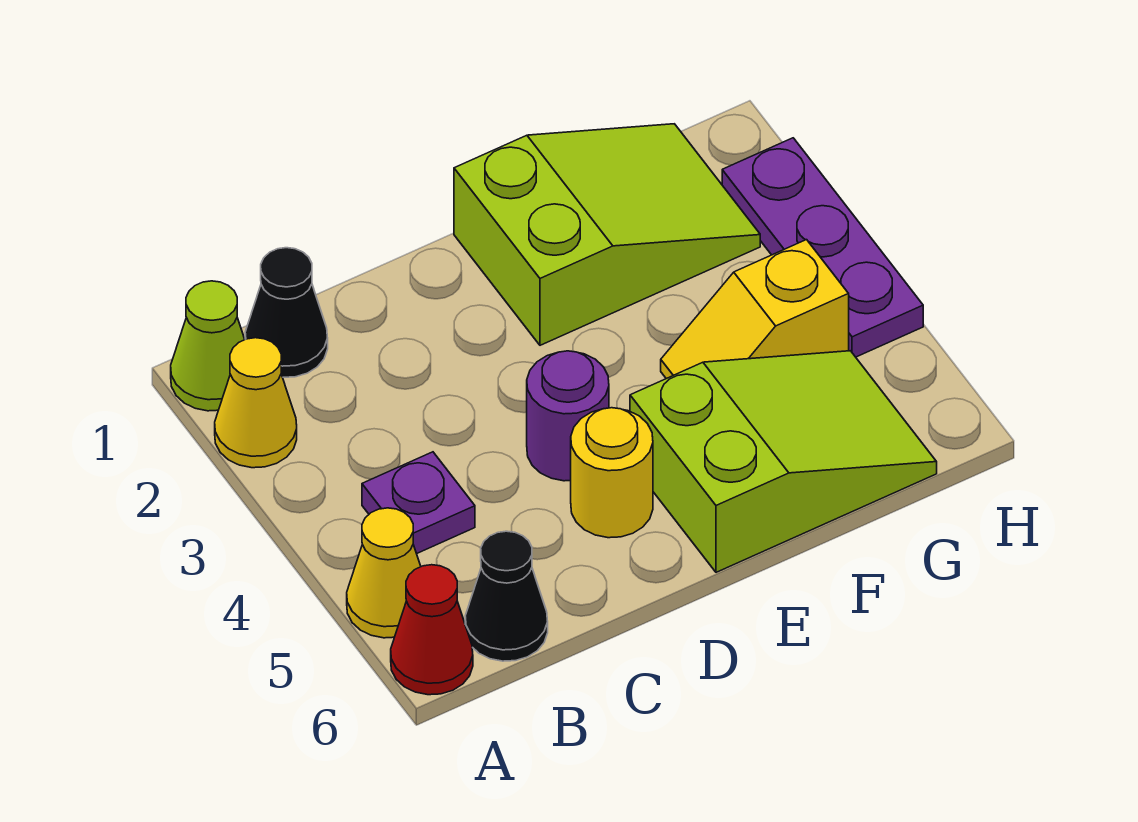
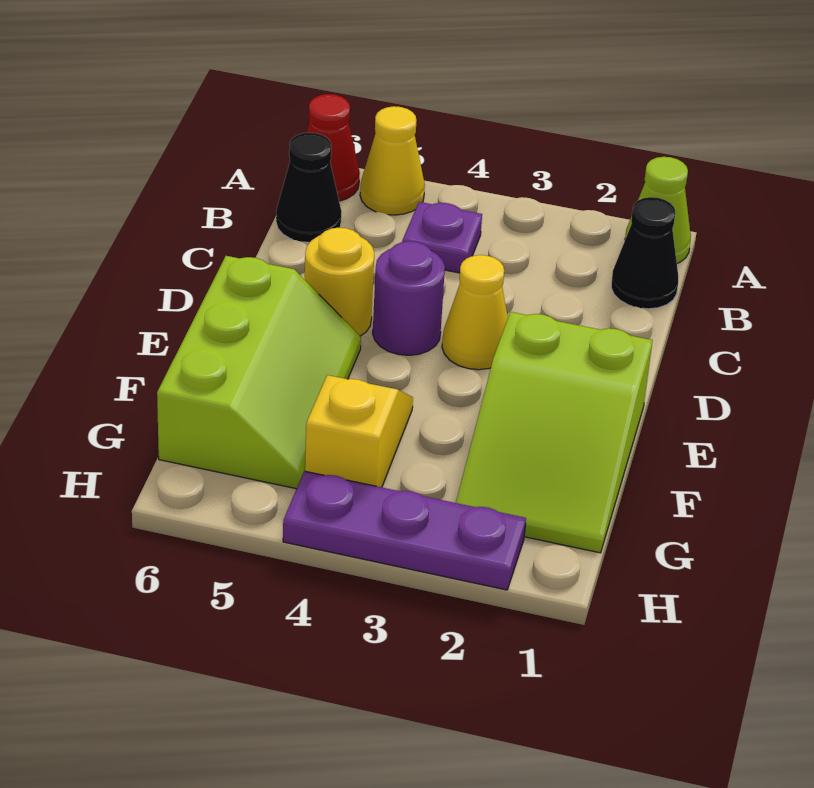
yellow 1x1 cone [215,338,297,468] -> yellow 1x1 cone moved to [442,255,508,370]
lime 2x3 slope [630,351,937,572] -> lime 2x3 slope turned to [157,256,361,489]

